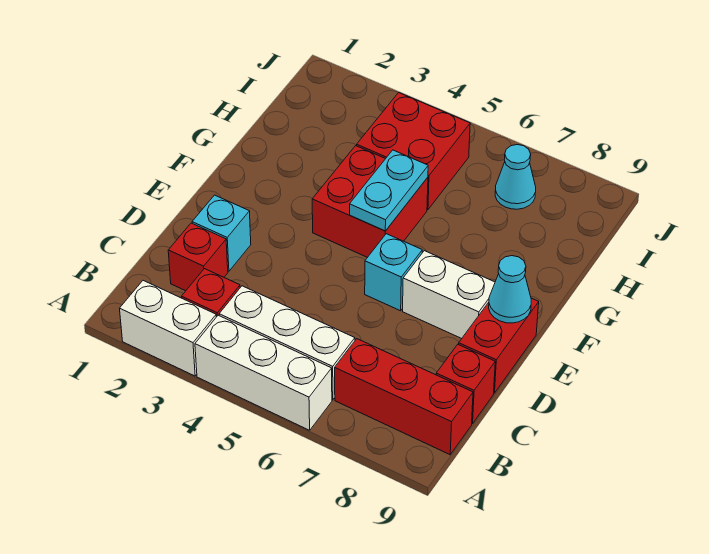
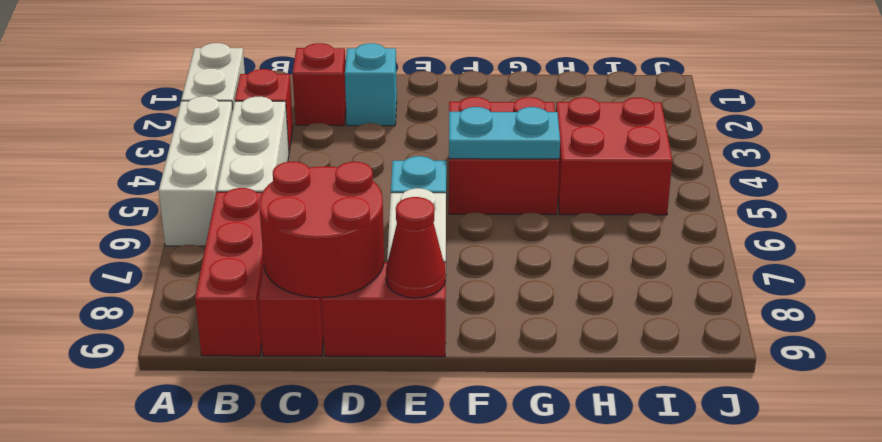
none -> red 2x2 round brick [259,162,384,298]
cyan 1x1 cone [489,256,531,323] -> red 1x1 cone [386,197,446,298]
cyan 1x1 cone [495,145,536,209] -> none

